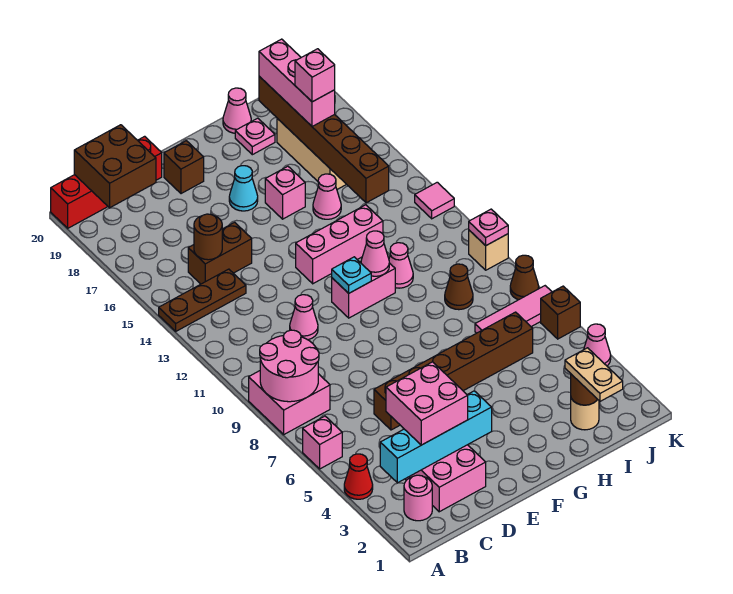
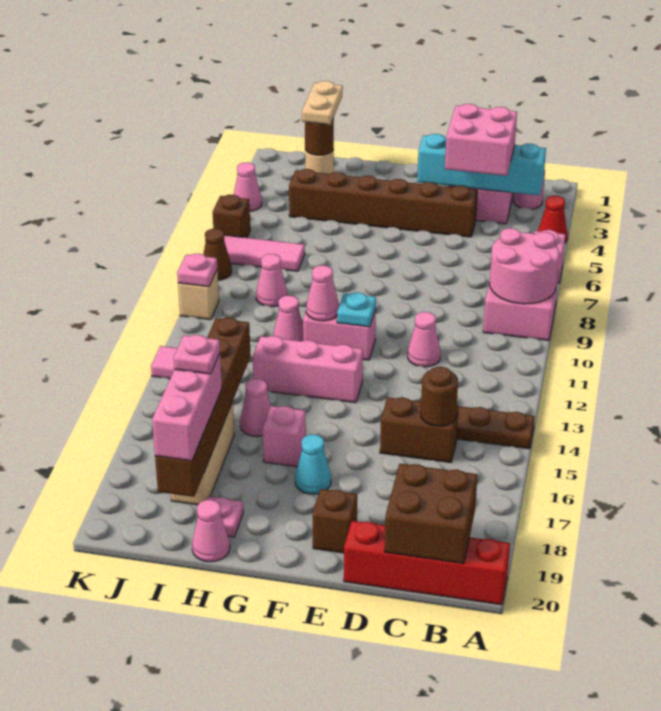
brown 1x6 brick [374,312,533,430] -> brown 1x6 brick moved to [289,169,477,237]
brown 1x1 cone [445,264,473,310] -> pink 1x1 cone [256,254,287,307]
pink 1x1 brick [295,49,335,102] -> pink 1x1 plate [174,335,220,374]

